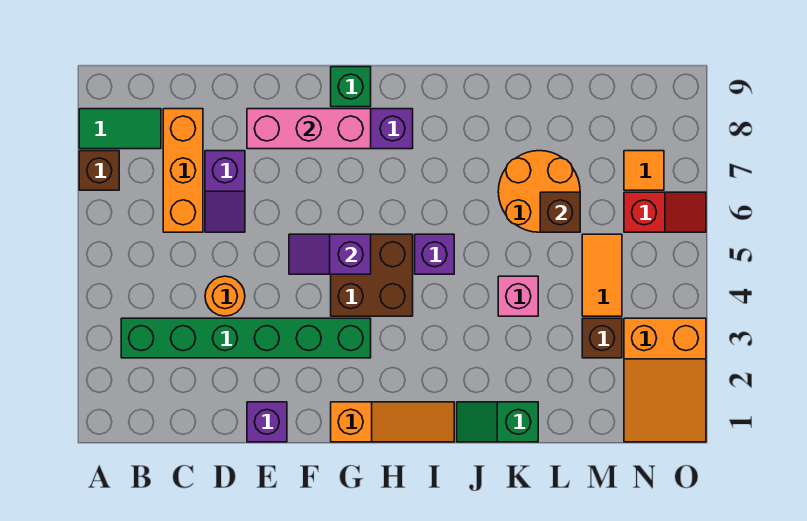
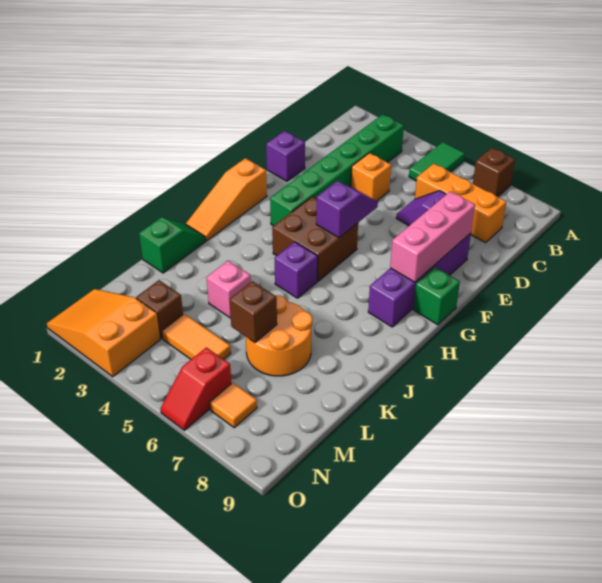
green 1x2 tile [79,109,161,149] -> green 1x2 tile moved to [409,142,465,181]
orange 1x1 round brick [205,276,245,316] -> orange 1x1 brick [351,153,391,201]

